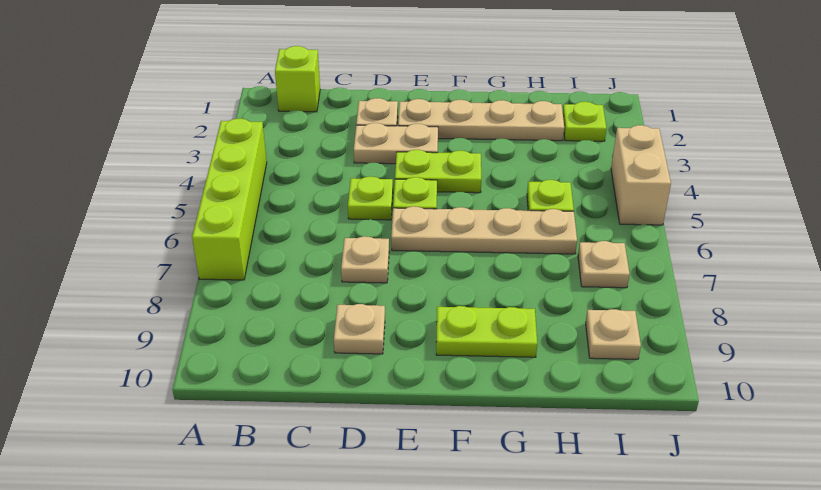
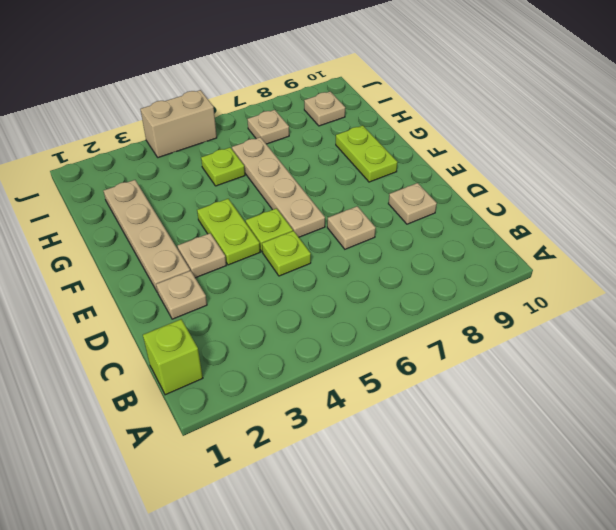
lime 1x4 brick [192,119,267,280] -> none
tan 1x2 plate [354,123,438,164] -> tan 1x1 plate [178,233,226,278]
lime 1x1 plate [563,102,606,141] -> none

